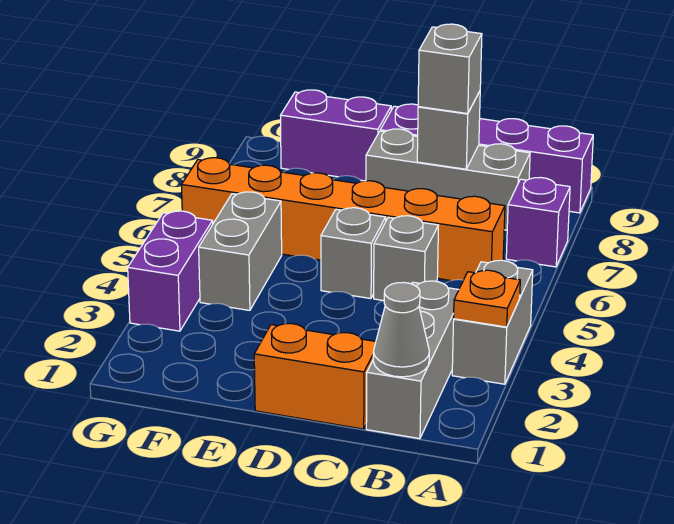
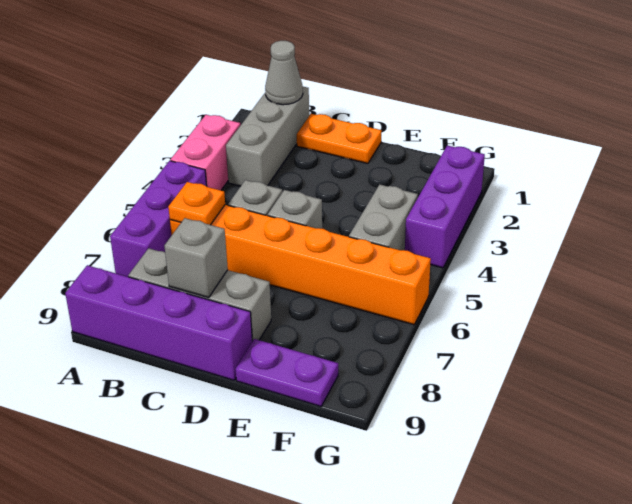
grey 1x2 brick [452,260,533,384] -> pink 1x2 brick [170,115,241,190]
orange 1x1 plate [454,270,520,327] -> orange 1x1 plate moved to [168,182,225,225]
purple 1x1 brick [506,177,570,267] -> purple 1x3 brick [110,161,207,277]
orange 1x2 brick [254,324,376,429] -> orange 1x2 plate [297,114,381,164]
grey 1x1 brick [418,24,482,114] -> none
purple 1x2 brick [280,90,391,181] -> purple 1x2 plate [236,339,338,407]
purple 1x2 brick [128,211,213,331] -> purple 1x3 brick [405,146,485,268]

